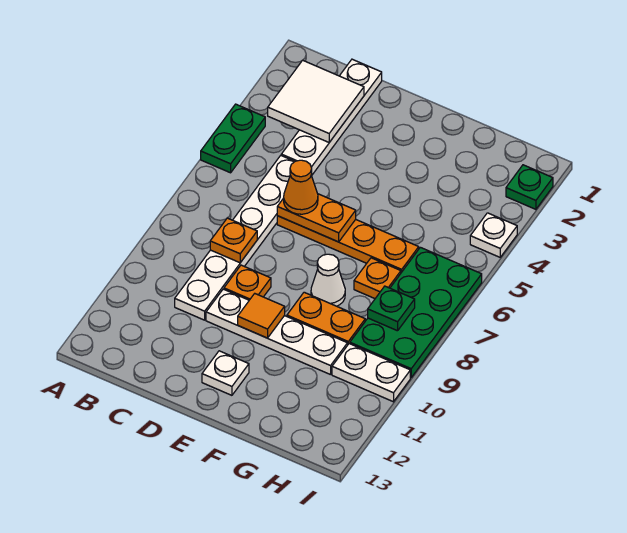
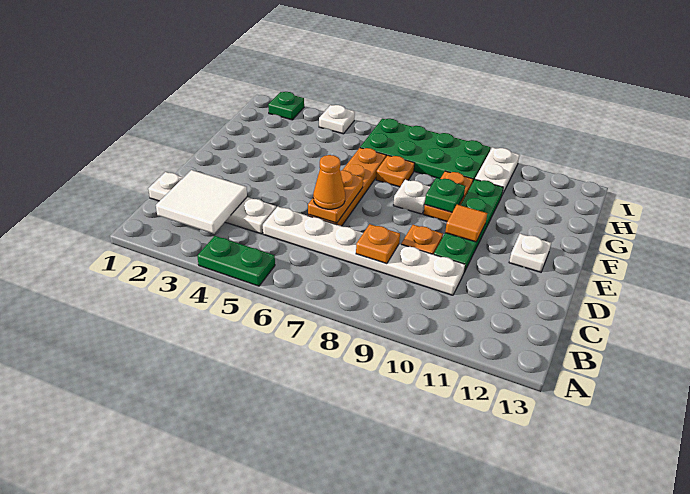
white 1x4 plate [206,289,348,375] -> green 1x4 plate [434,179,503,272]
white 1x1 cone [311,254,345,306] -> white 1x1 plate [393,180,430,214]
green 1x1 plate [368,286,415,331] -> green 1x1 plate moved to [425,178,465,212]

